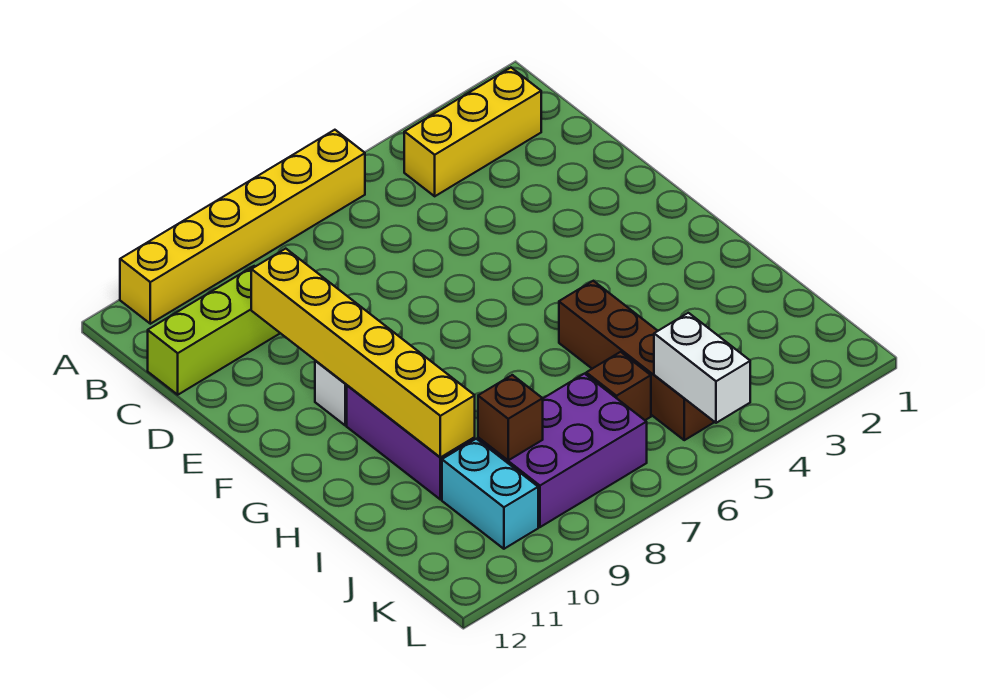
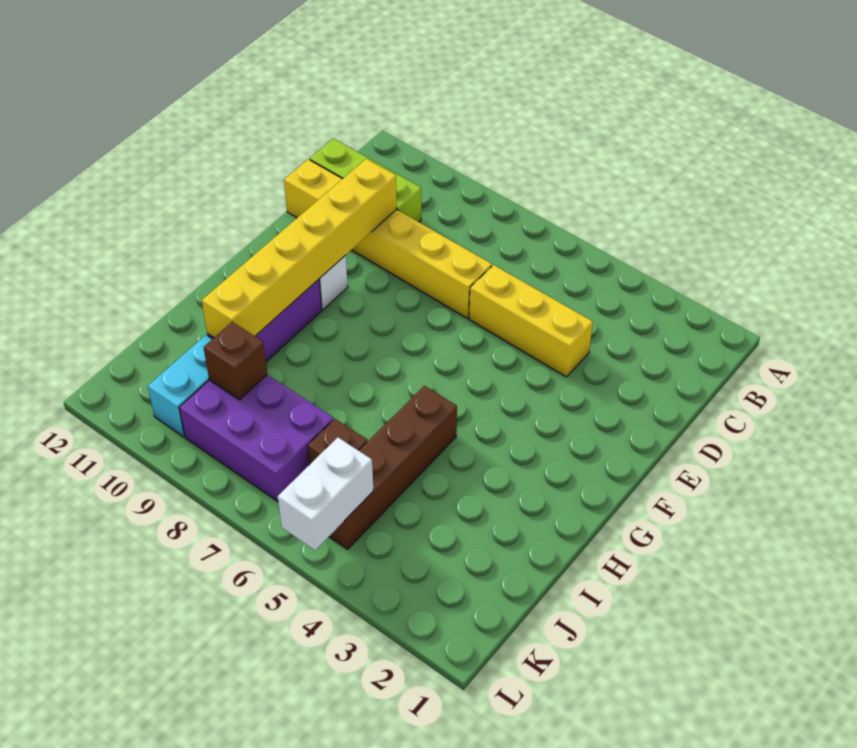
yellow 1x6 brick [120,130,365,324] -> yellow 1x6 brick moved to [284,159,492,318]
yellow 1x3 brick [404,68,541,196] -> yellow 1x3 brick moved to [469,265,593,377]

